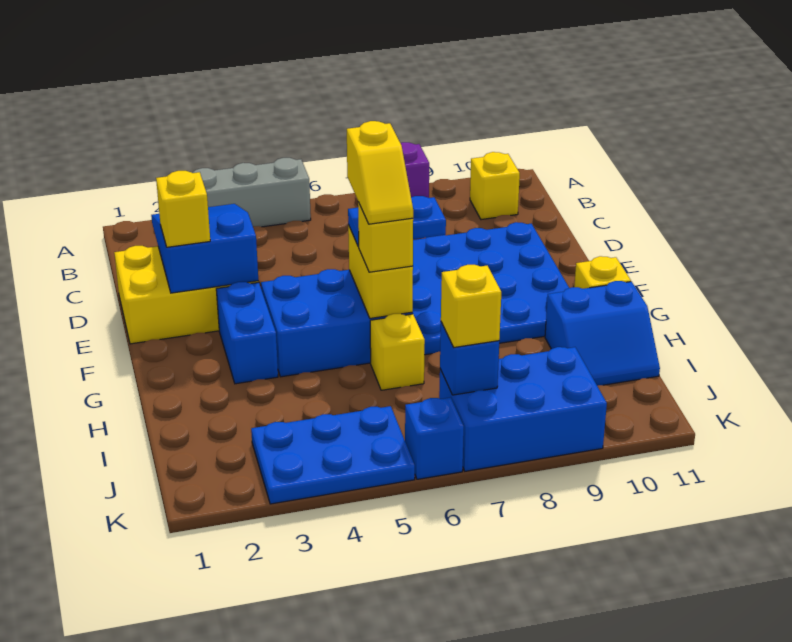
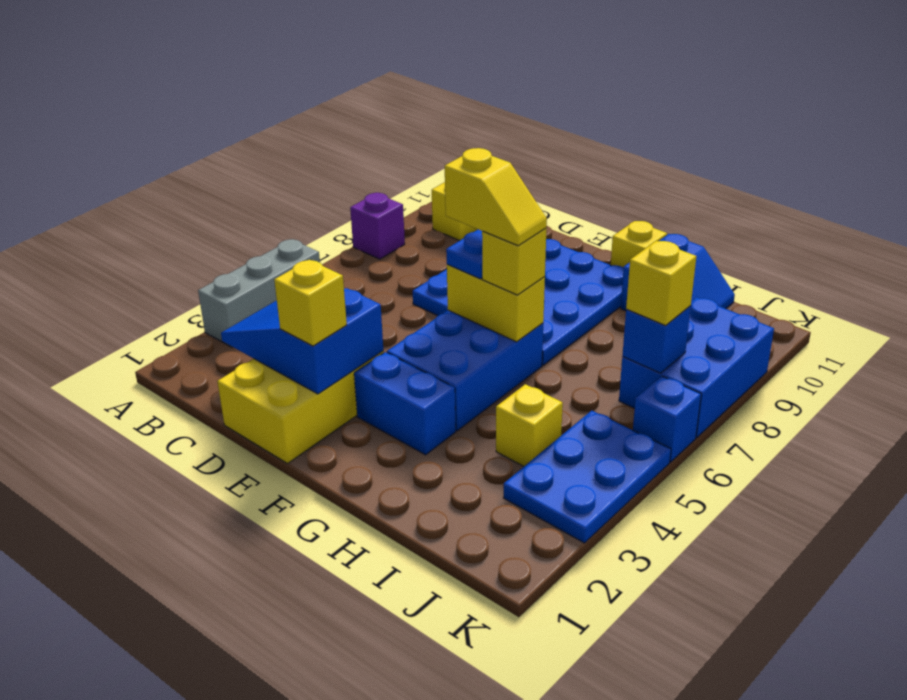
yellow 1x1 brick [370,314,425,390] -> yellow 1x1 brick moved to [496,384,563,466]

